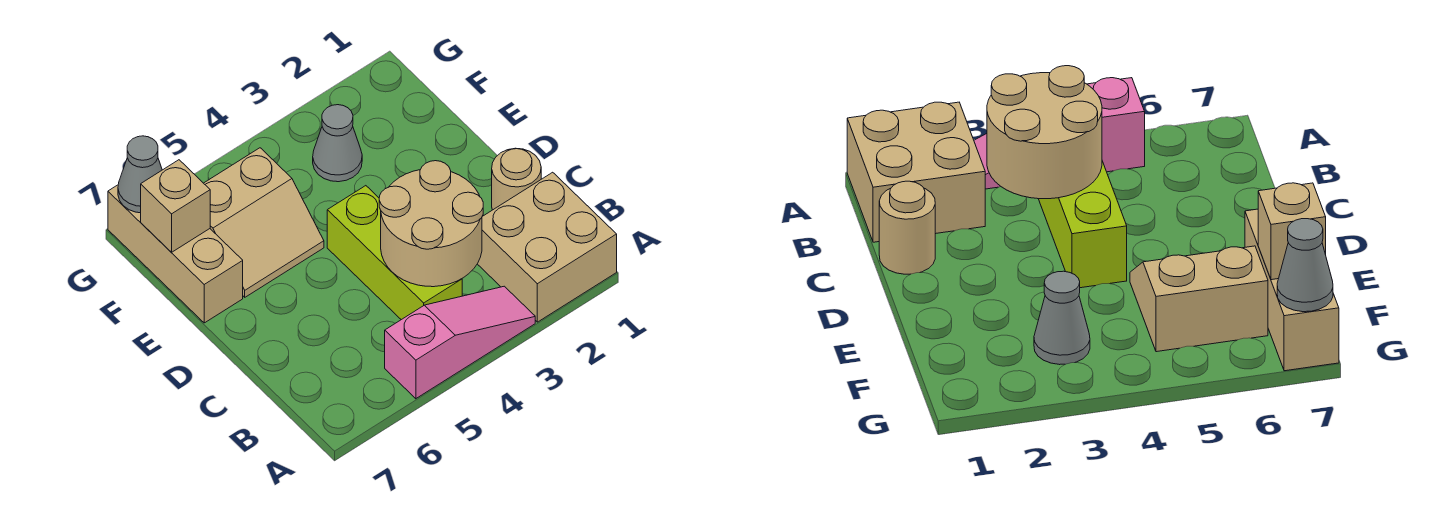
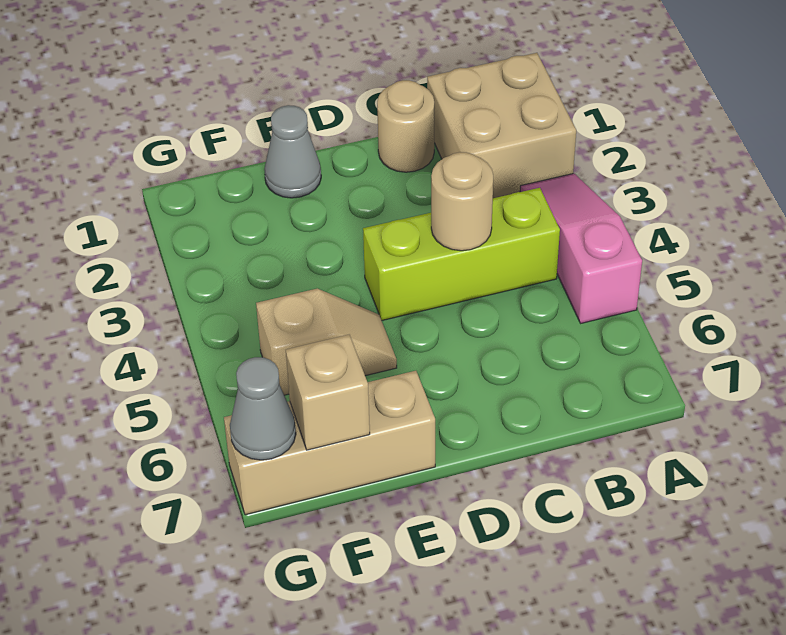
tan 2x2 round brick [379,161,483,287] -> tan 1x1 round brick [431,152,493,251]
tan 2x2 slope [204,148,324,297] -> tan 1x2 slope [256,289,397,395]
grey 1x1 cone [313,105,362,182] -> grey 1x1 cone moved to [264,105,321,198]

